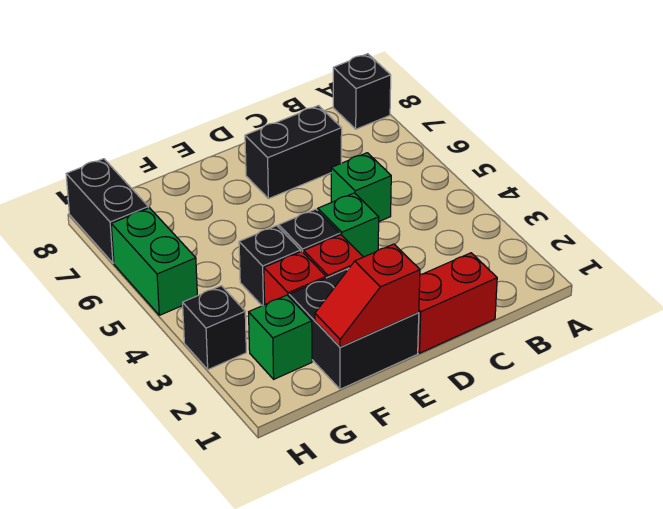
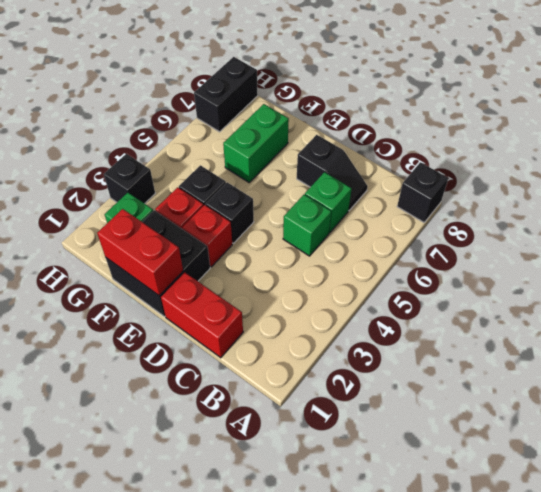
black 1x2 brick [245,106,342,199] -> black 1x2 slope [297,135,368,211]
green 1x1 brick [318,193,379,257] -> green 1x1 brick moved to [305,172,352,233]
red 1x2 slope [315,244,420,347] -> red 1x2 brick [97,209,183,296]
green 1x2 brick [111,208,197,315] -> green 1x2 brick moved to [223,104,289,182]

